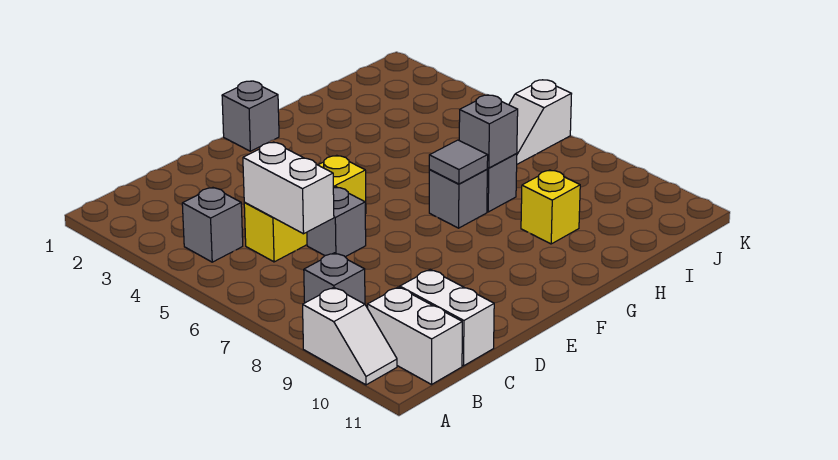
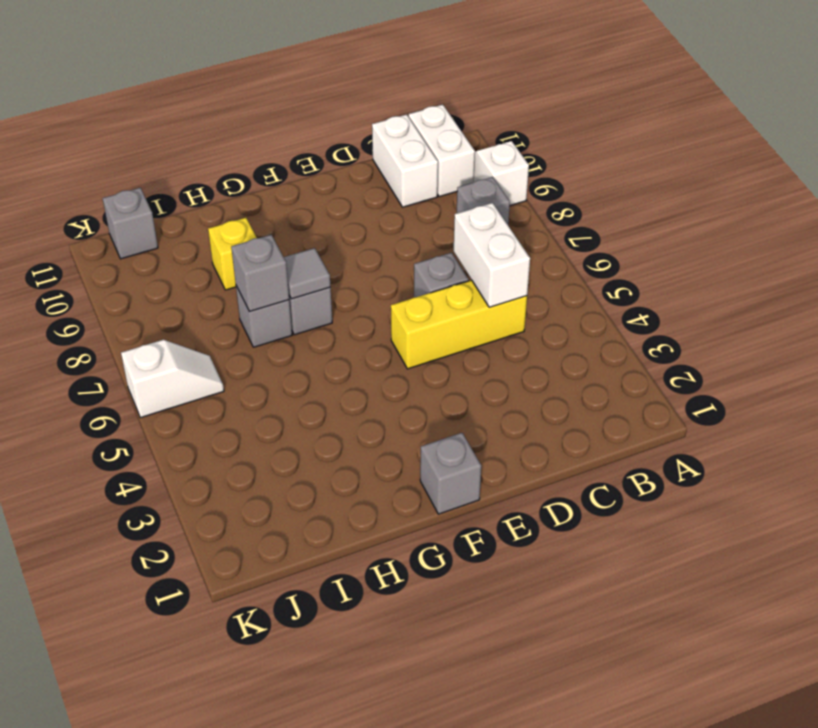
grey 1x1 brick [182,188,243,262] -> grey 1x1 brick moved to [103,188,158,259]

